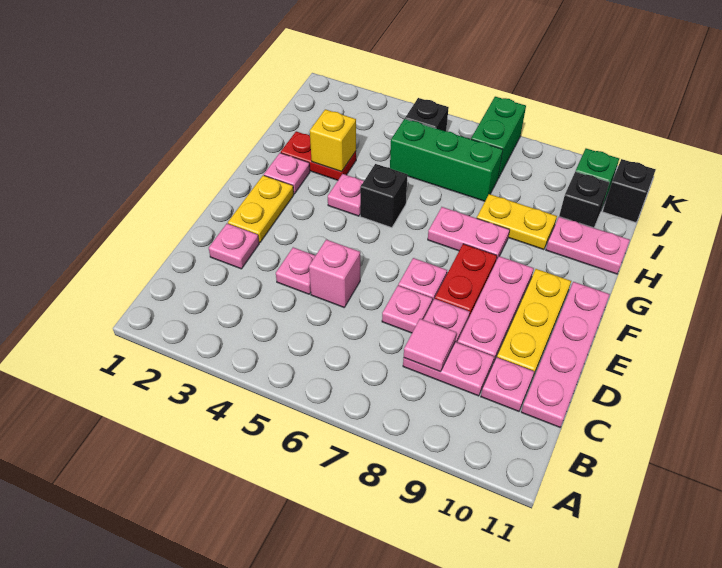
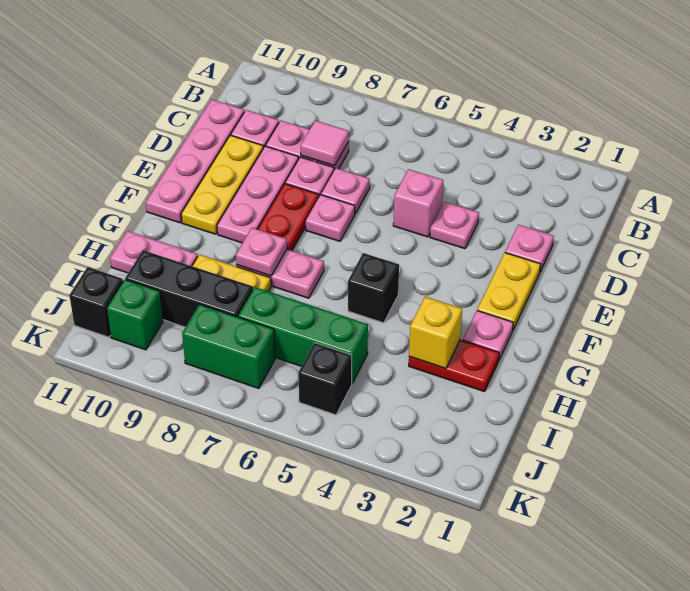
pink 1x1 plate [328,174,364,216] -> pink 1x1 plate moved to [236,228,287,276]
black 1x1 brick [559,172,610,228] -> black 1x3 brick [125,250,253,327]
green 1x2 brick [471,97,526,178] -> green 1x2 brick turned to [182,304,275,388]

